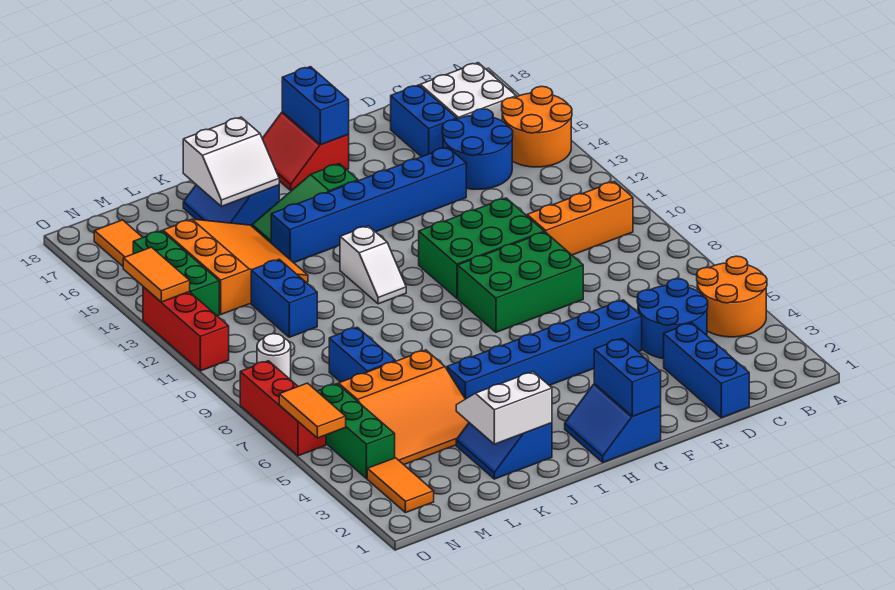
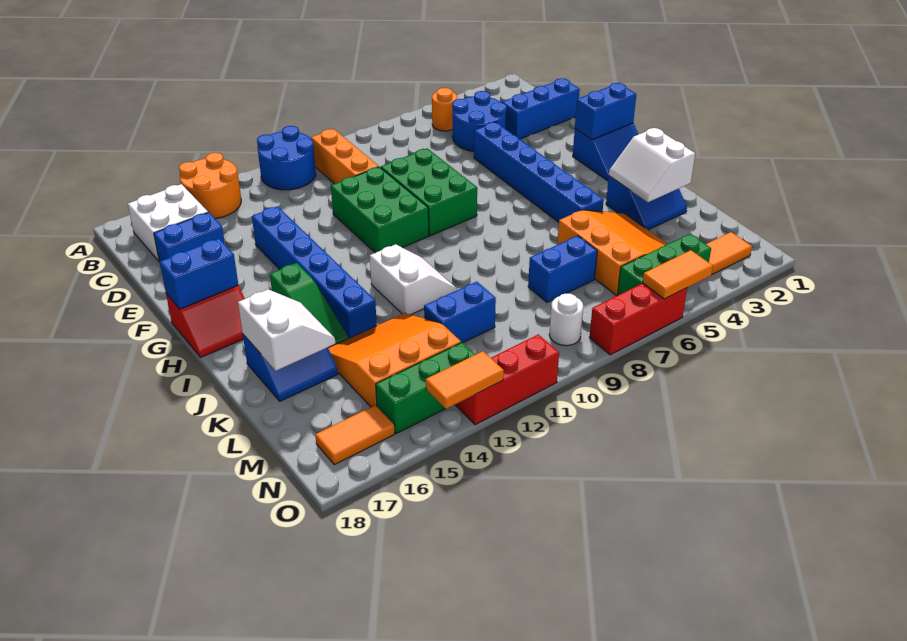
orange 2x2 round brick [697,256,767,337] -> orange 1x1 round brick [432,88,457,131]
blue 2x2 round brick [442,109,513,189] -> blue 2x2 round brick moved to [257,126,316,190]
white 1x2 slope [340,226,406,304] -> white 2x2 slope [370,244,457,315]

